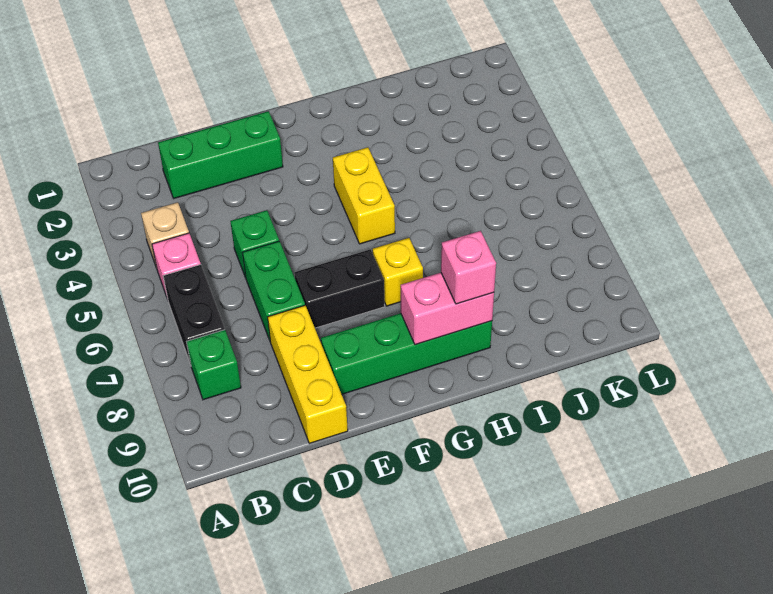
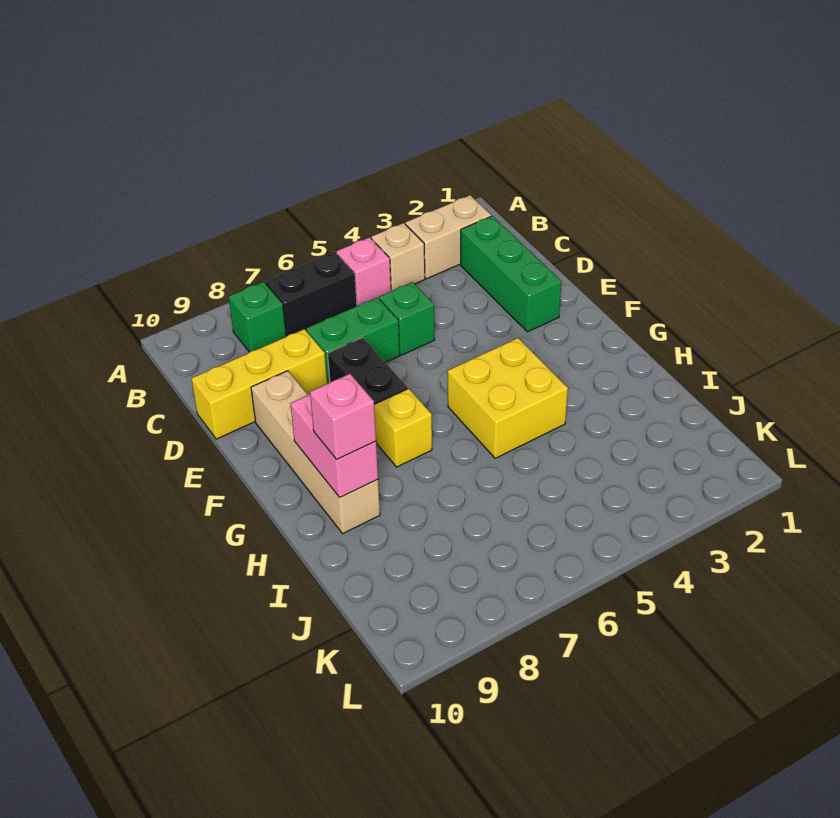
none -> tan 1x2 brick [405,195,491,279]
green 1x4 brick [321,313,492,394] -> tan 1x4 brick [251,371,380,533]
yellow 1x2 brick [333,147,395,244] -> yellow 2x2 brick [448,338,568,458]

